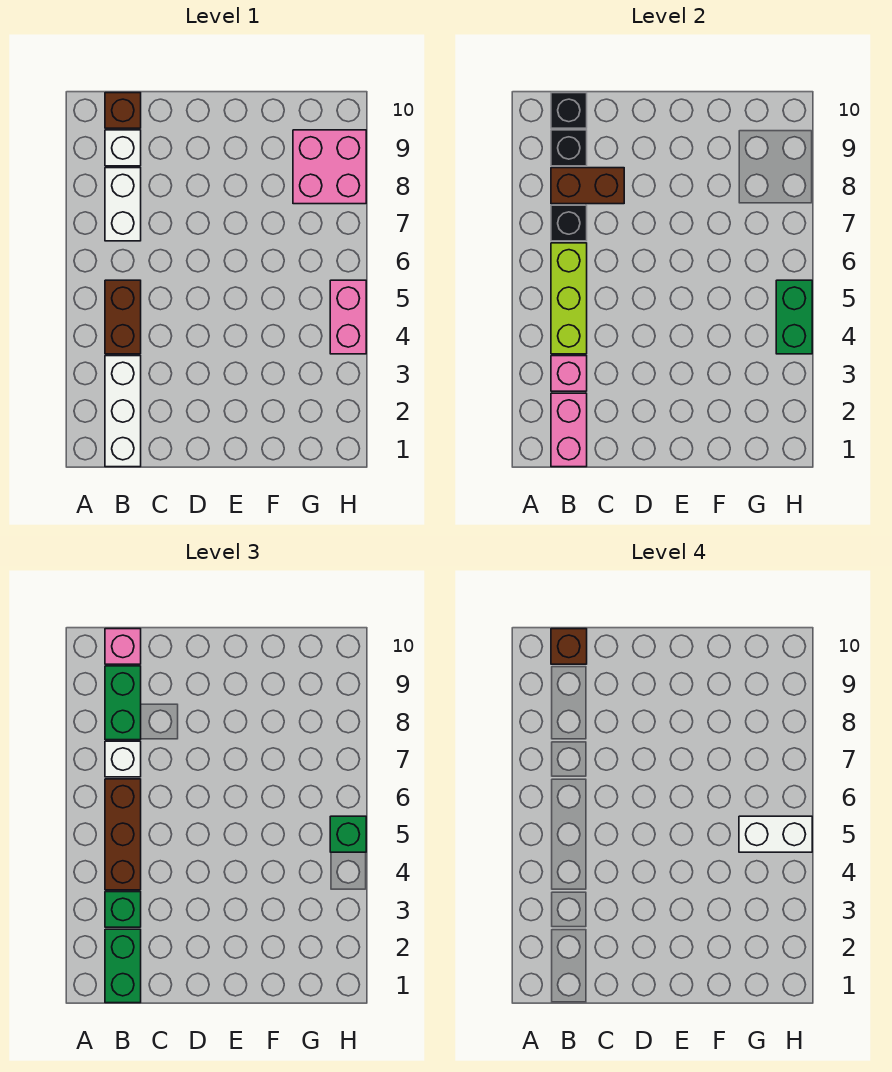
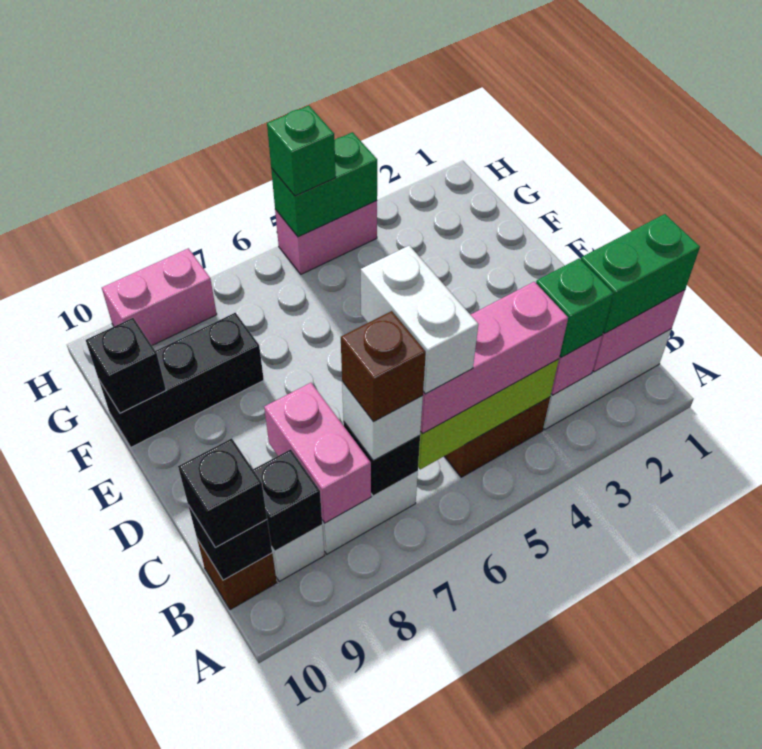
brown 1x3 brick [105,779,141,890] -> pink 1x3 brick [421,282,568,434]
brown 1x2 brick [551,168,624,204] -> pink 1x2 brick [264,383,371,523]
green 1x2 brick [105,666,141,740] -> none
pink 1x1 brick [105,629,141,664] -> black 1x1 brick [178,438,267,548]
brown 1x1 brick [551,629,587,664] -> brown 1x1 brick moved to [341,311,426,422]
none -> black 1x3 brick [99,313,264,447]
none -> black 1x1 brick [86,318,166,413]
white 1x2 brick [739,816,812,852] -> white 1x2 brick moved to [361,245,478,394]
pink 2x2 brick [293,130,366,204] -> pink 1x2 brick [102,248,217,345]

